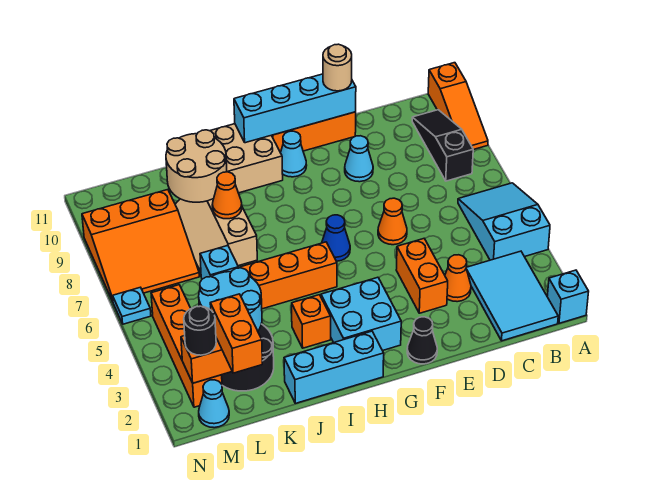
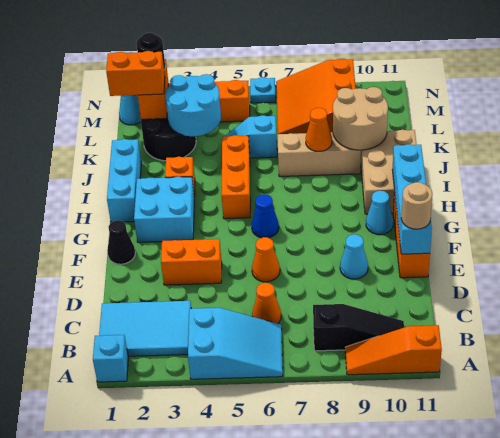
orange 1x1 cone [445,255,471,302] -> orange 1x1 cone moved to [252,283,281,324]

